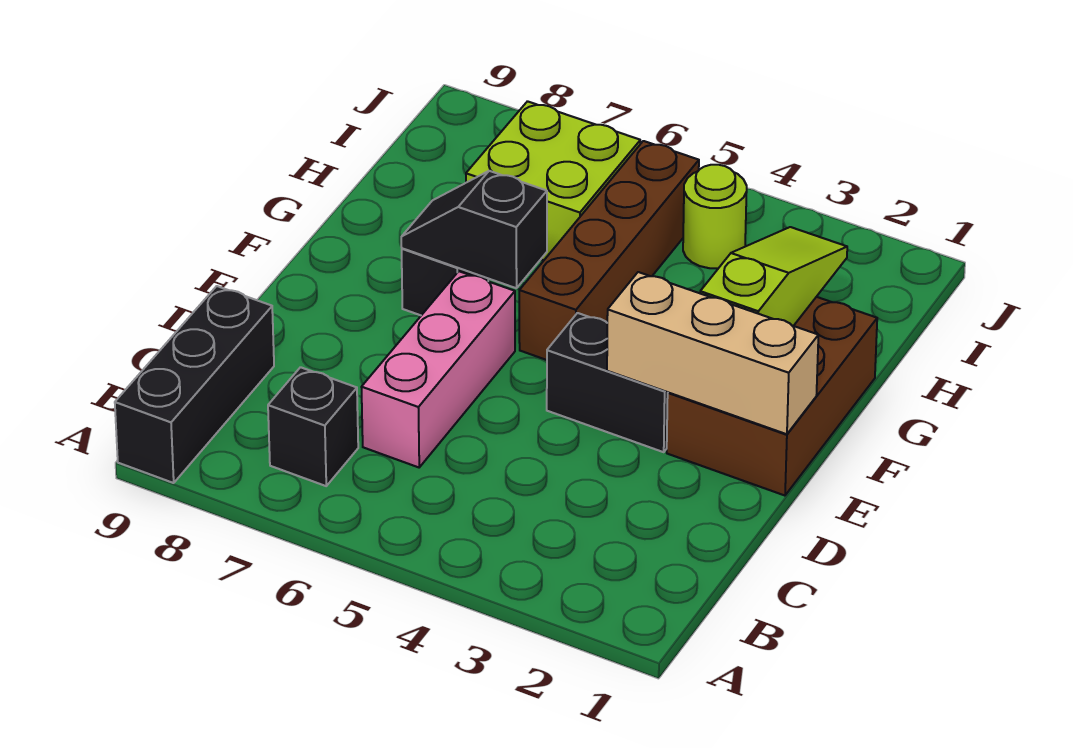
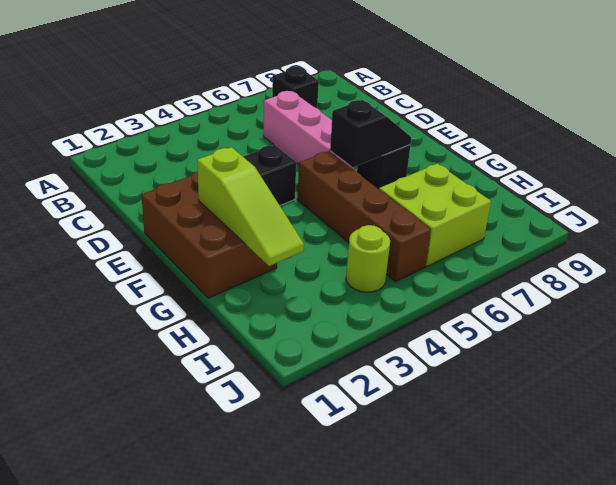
black 1x3 brick [115,286,274,483] -> none
tan 1x3 brick [607,272,818,434] -> none

